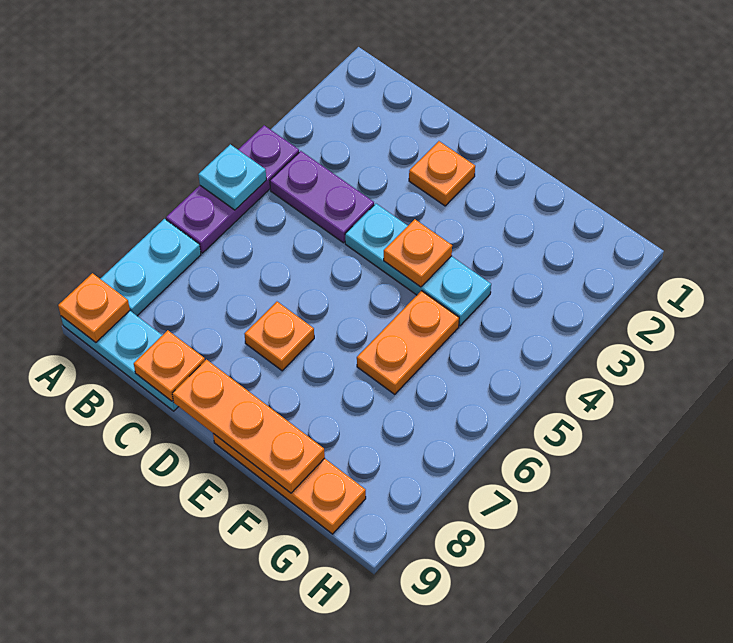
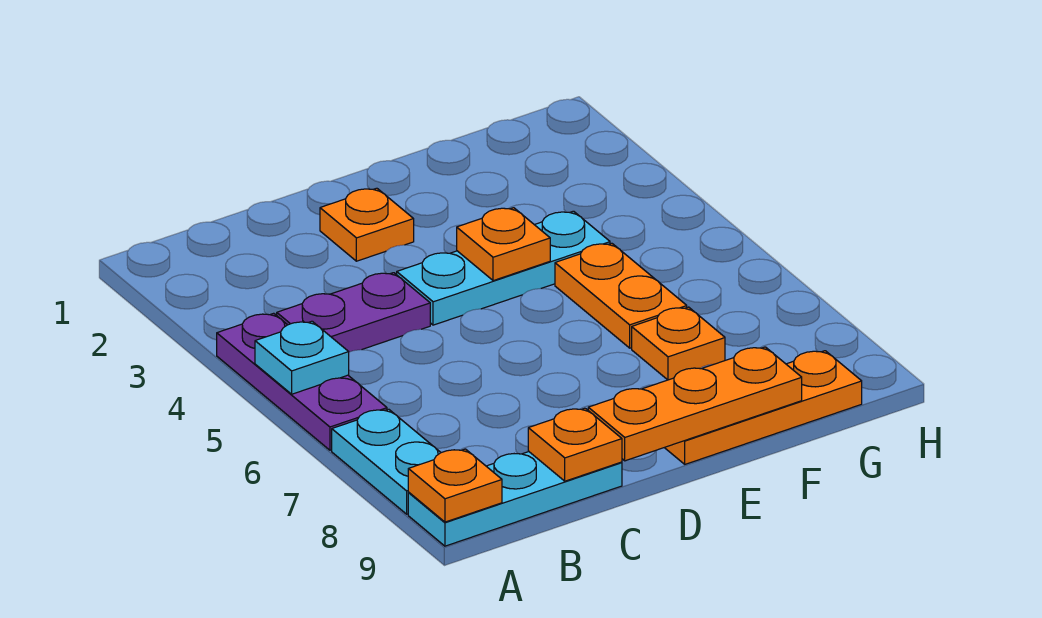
orange 1x1 plate [245,302,314,371] -> orange 1x1 plate moved to [632,307,725,380]

